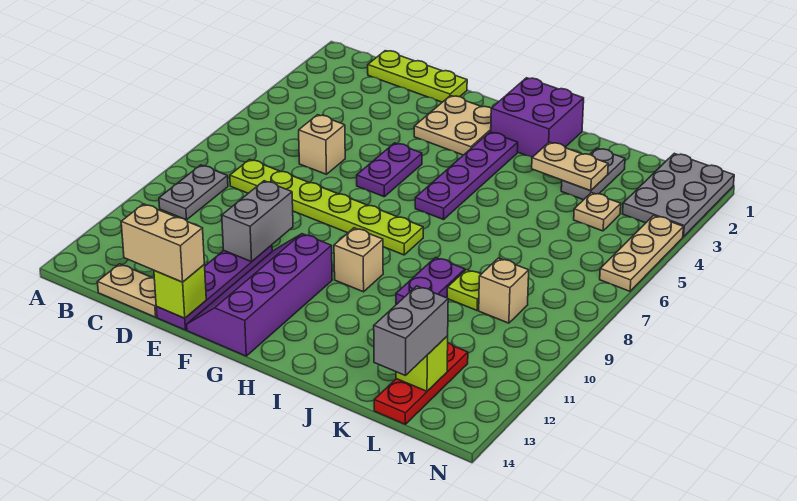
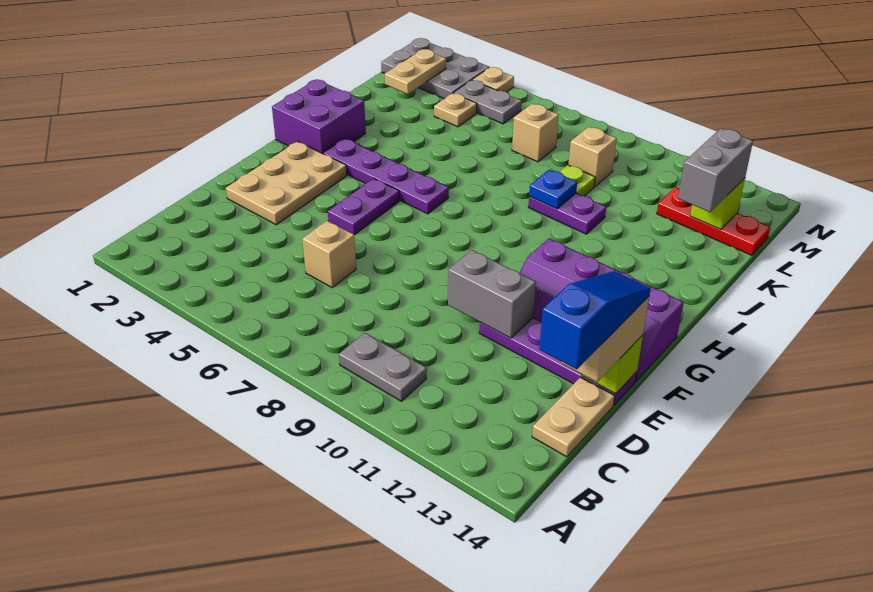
lime 1x3 plate [368,51,467,102] -> none
lime 1x6 plate [230,159,423,255] -> none
none -> blue 1x3 slope [539,271,651,369]
tan 2x2 plate [414,96,491,155] -> tan 2x3 plate [226,141,347,225]
purple 1x2 plate [357,143,422,197] -> purple 1x2 plate turned to [328,178,399,235]
tan 1x1 brick [334,228,383,292] -> tan 1x1 brick moved to [512,104,559,162]
tan 1x2 plate [532,142,608,191] -> tan 1x2 plate moved to [384,49,446,94]
none -> blue 1x1 plate [529,170,577,209]
grey 1x2 plate [561,148,625,200] -> grey 1x2 plate moved to [454,80,522,124]
grey 1x2 brick [374,286,448,376] -> grey 1x2 brick turned to [678,128,753,212]
tan 1x3 plate [600,216,684,291] -> tan 1x1 plate [473,67,514,92]

